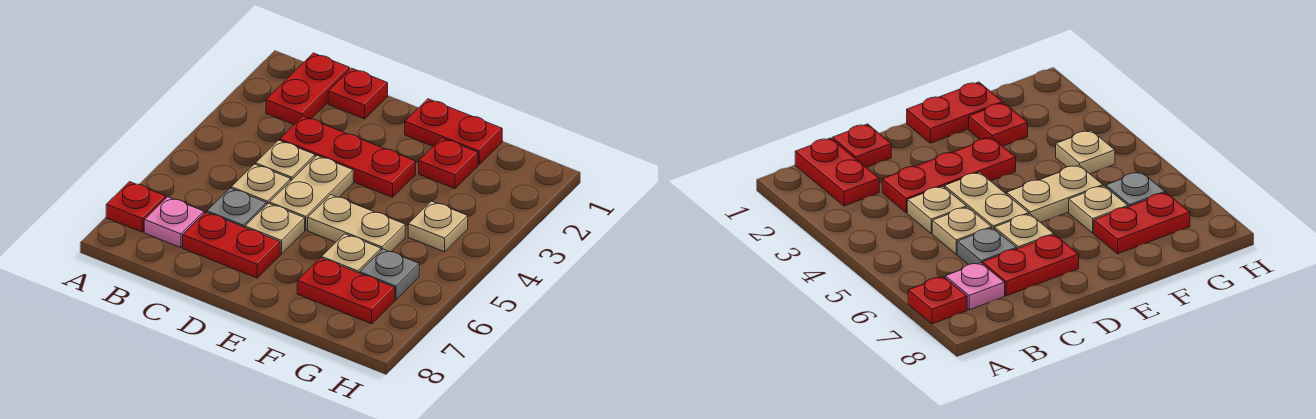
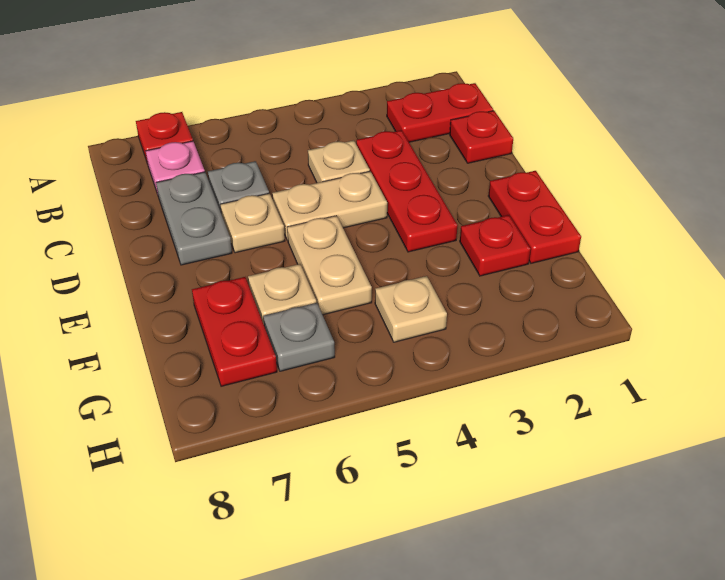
tan 1x1 plate [231,164,291,205] -> none
red 1x2 plate [183,212,280,278] -> grey 1x2 plate [156,172,232,265]

